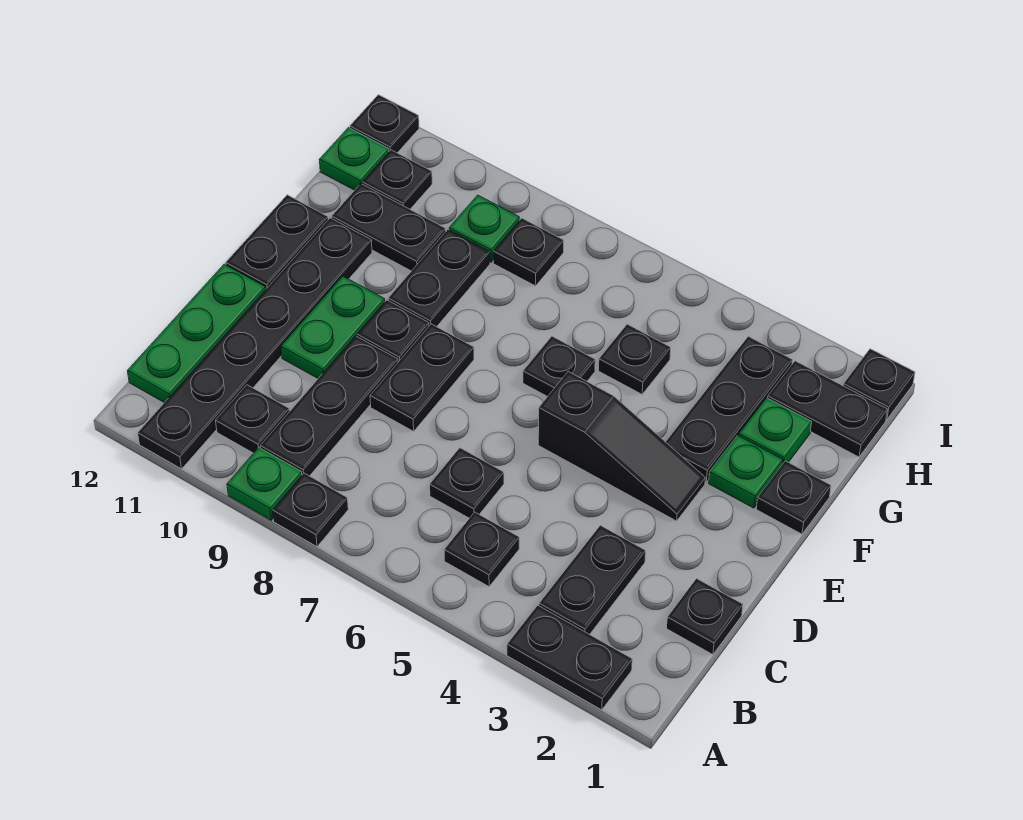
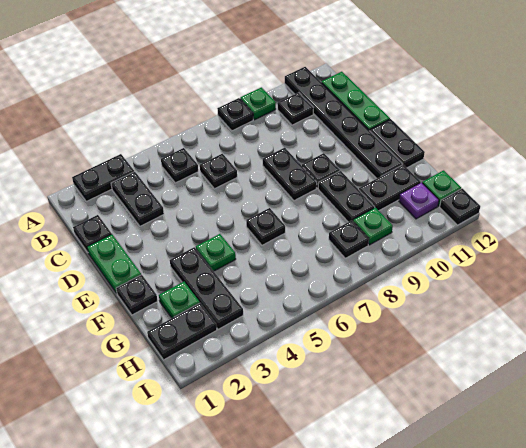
black 1x3 plate [260,336,398,476] -> none
green 1x2 plate [281,276,385,378] -> green 1x2 plate moved to [87,234,141,293]
black 1x3 slope [538,372,705,521] -> none
green 1x1 plate [709,435,783,508] -> green 1x1 plate moved to [196,234,236,271]
black 1x1 plate [599,324,671,394] -> none
black 1x1 plate [362,150,432,209] -> purple 1x1 plate [399,182,439,219]
black 1x1 plate [843,349,915,419] -> none

